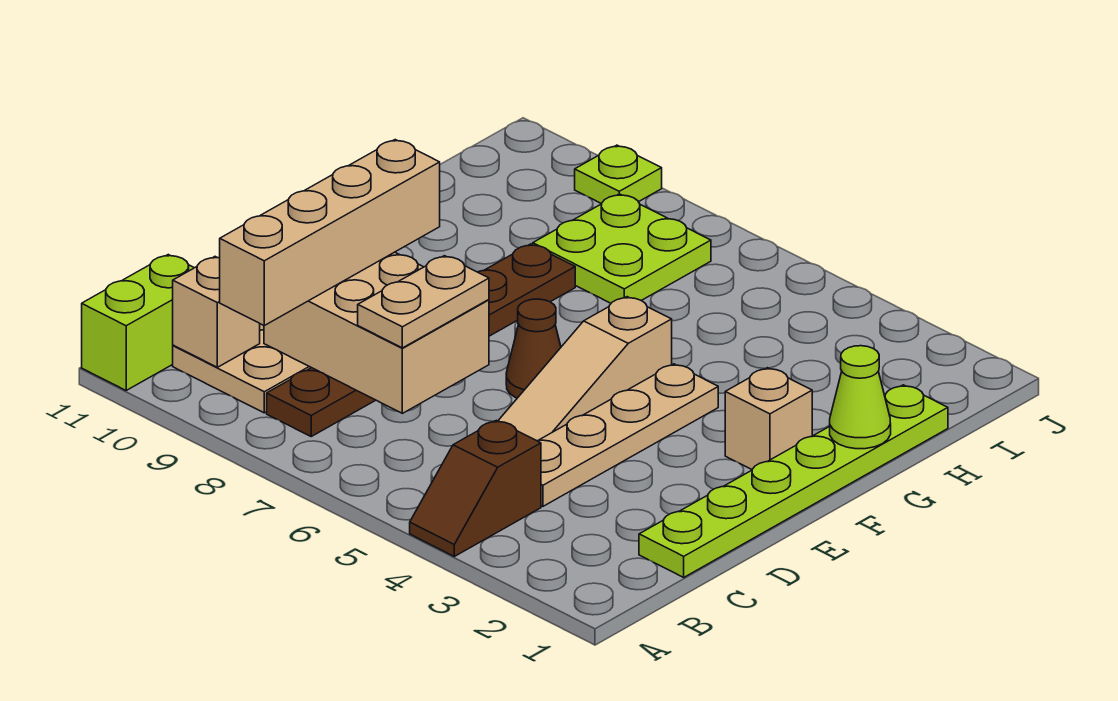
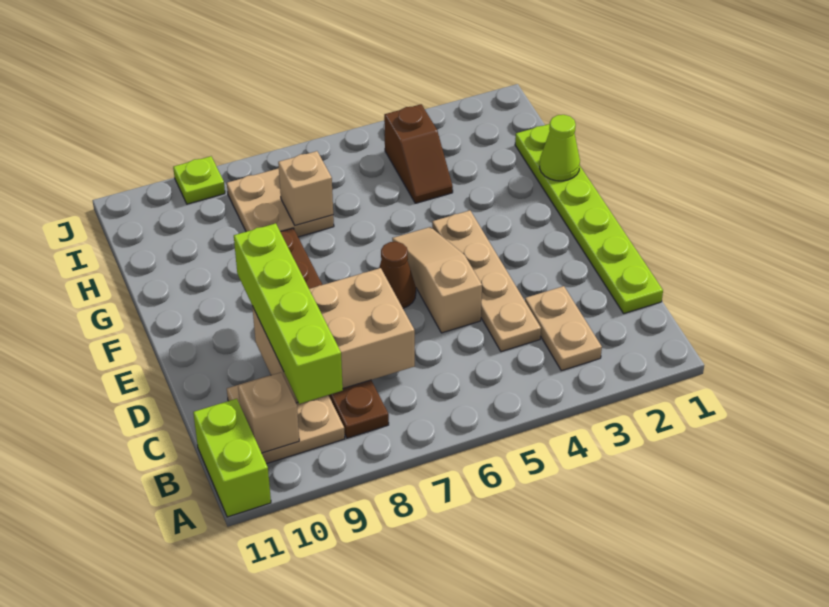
brown 1x2 slope [410,420,541,556] -> brown 1x2 slope moved to [384,104,453,203]
tan 1x4 brick [220,140,440,325] -> lime 1x4 brick [234,223,343,404]
tan 1x2 plate [358,256,489,348] -> tan 1x2 plate moved to [525,286,602,371]
tan 1x3 slope [498,297,672,441] -> tan 1x3 slope turned to [392,227,482,333]
tan 1x1 brick [725,368,812,469] -> tan 1x1 brick moved to [278,151,333,225]
lime 2x2 plate [533,194,711,303] -> tan 2x2 plate [227,168,334,237]

